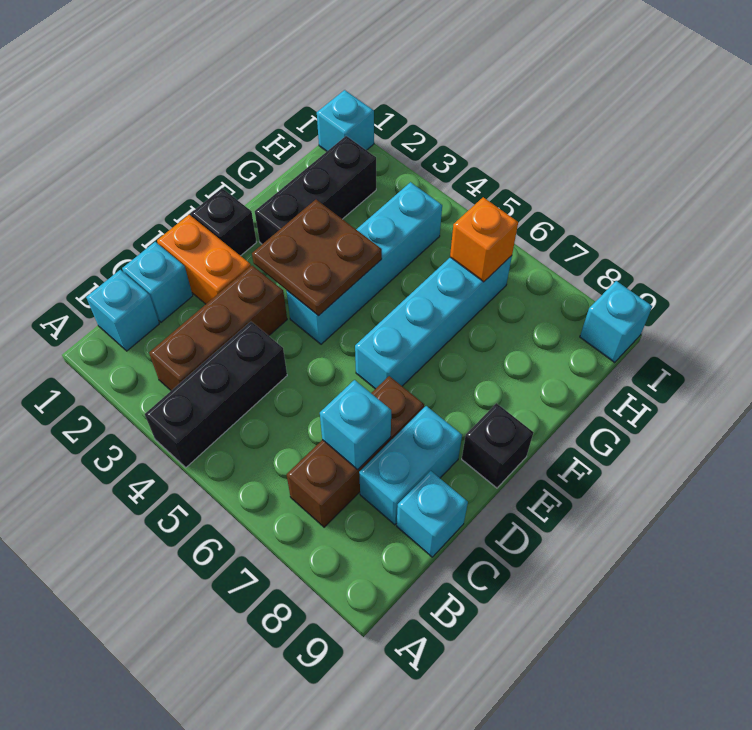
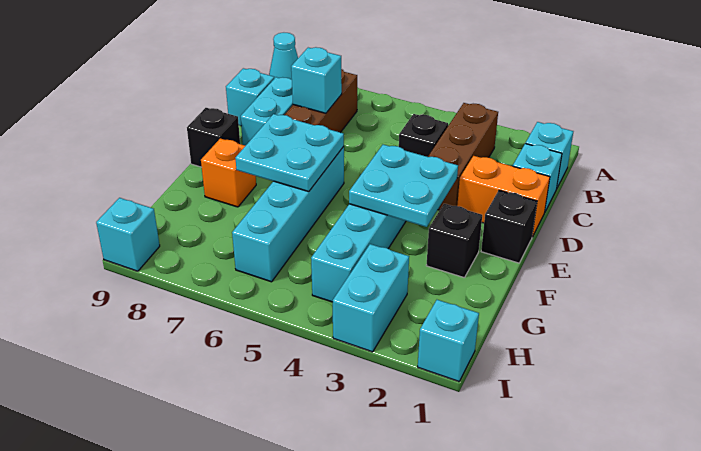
black 1x3 brick [145,322,287,468] -> black 1x1 brick [399,114,448,157]
none -> cyan 1x1 cone [269,33,298,80]
brown 2x2 plate [252,200,382,316] -> cyan 2x2 plate [349,145,458,227]
none -> cyan 2x2 plate [235,114,344,192]
black 1x3 brick [255,136,376,244] -> black 1x1 brick [426,204,482,278]
none -> cyan 1x2 brick [333,244,409,352]
orange 1x1 brick [450,197,518,282] -> orange 1x1 brick moved to [201,138,256,207]

